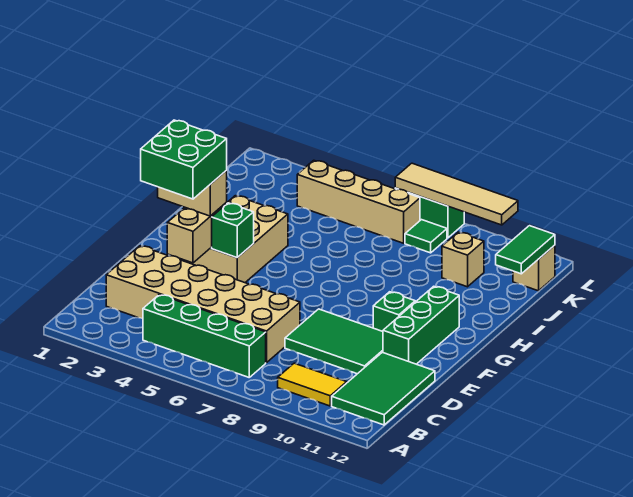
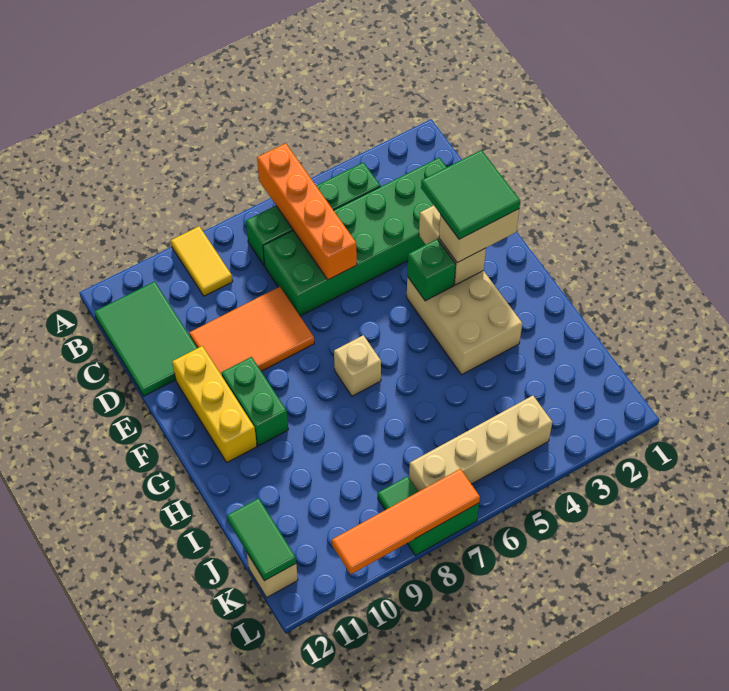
none -> orange 1x4 brick [257,143,357,280]
yellow 1x2 tile [278,363,347,406] -> yellow 1x2 tile turned to [171,226,233,296]
tan 2x6 brick [106,246,300,363] -> green 2x6 brick [263,158,447,316]
green 2x3 tile [285,309,383,374] -> orange 2x3 tile [189,287,314,376]
green 2x2 brick [141,120,227,199] -> green 2x2 tile [421,150,520,239]
green 1x3 brick [383,286,459,364] -> yellow 1x3 brick [172,346,257,462]
green 1x1 brick [373,292,415,331] -> green 1x2 brick [222,357,288,446]
tan 1x1 brick [442,232,484,287] -> tan 1x1 brick moved to [334,335,381,396]
tan 1x4 tile [395,163,518,225] -> orange 1x4 tile [332,469,480,574]

